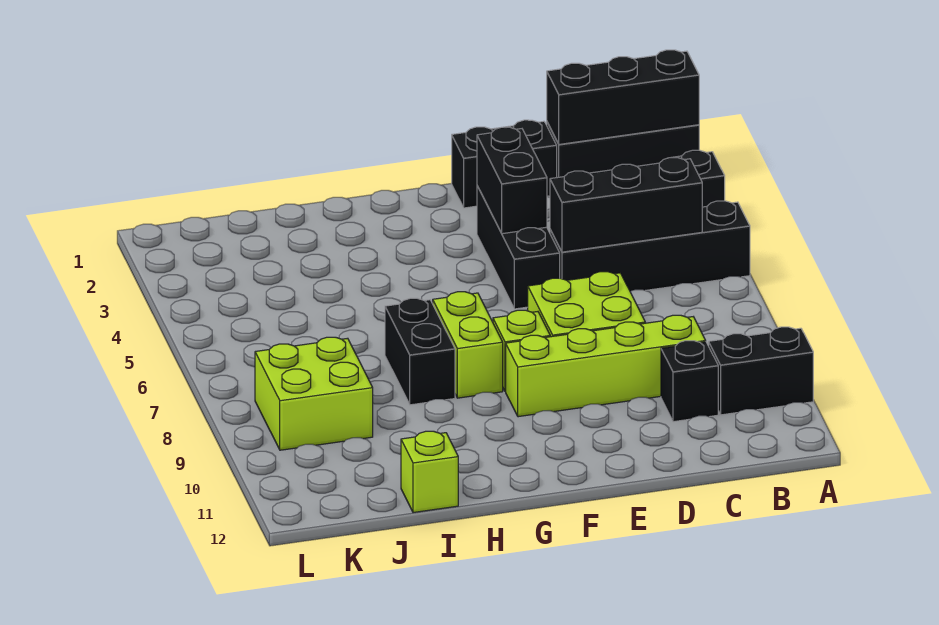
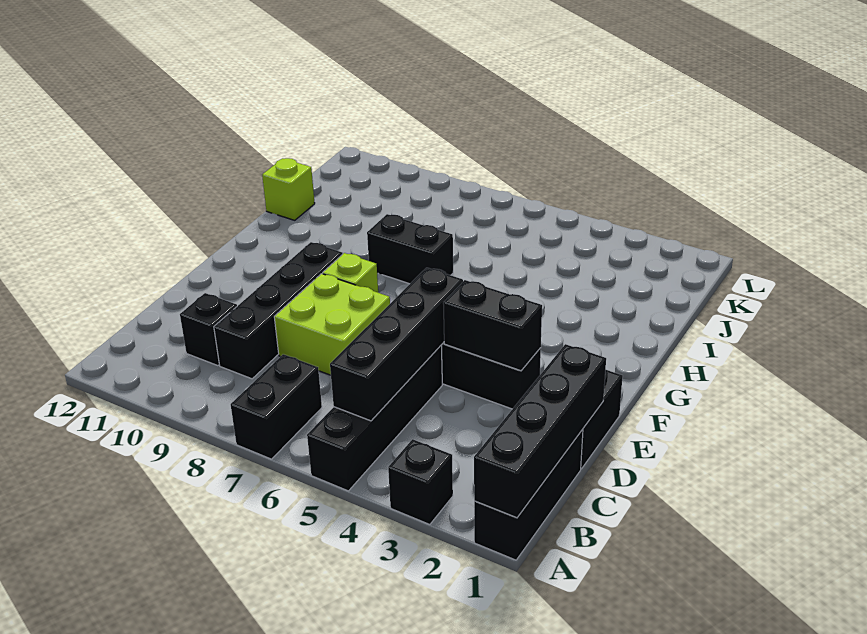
black 1x3 brick [547,50,699,144] -> black 1x4 brick [474,344,606,518]
black 1x2 brick [709,327,813,415] -> black 1x2 brick moved to [231,354,322,459]
black 1x3 brick [550,158,702,252] -> black 1x4 brick [330,268,463,421]
lime 1x4 brick [506,315,706,417] -> black 1x4 brick [214,242,343,379]
lime 1x2 brick [433,292,503,398] -> none
lime 2x2 brick [255,337,373,450] -> none

